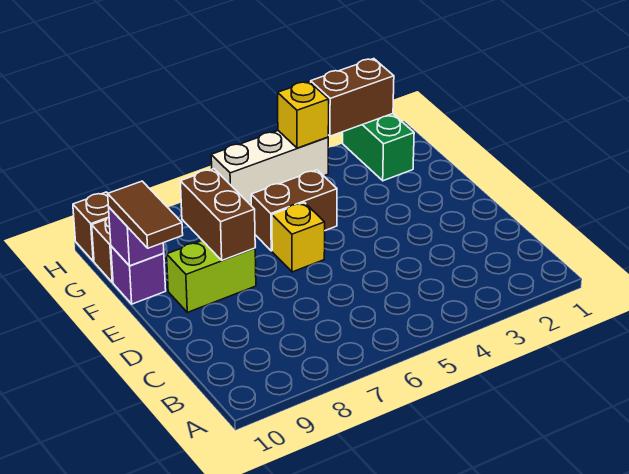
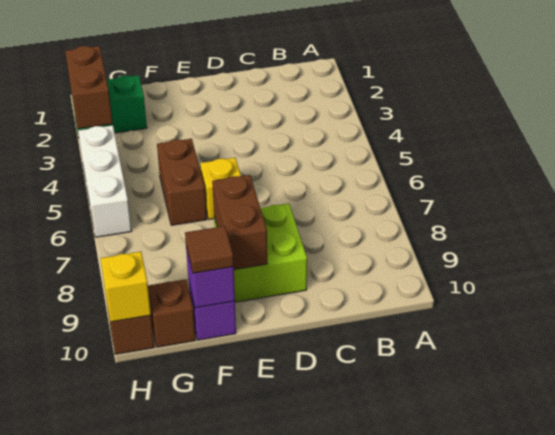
lime 1x2 brick [167,241,256,312] -> lime 2x2 brick [214,204,307,302]
brown 1x2 brick [180,169,255,260] -> brown 1x2 brick turned to [212,175,267,270]
brown 1x2 tile [108,181,183,248] -> brown 1x1 tile [185,226,234,273]
yellow 1x1 brick [278,81,329,148] -> yellow 1x1 brick moved to [101,252,151,322]

